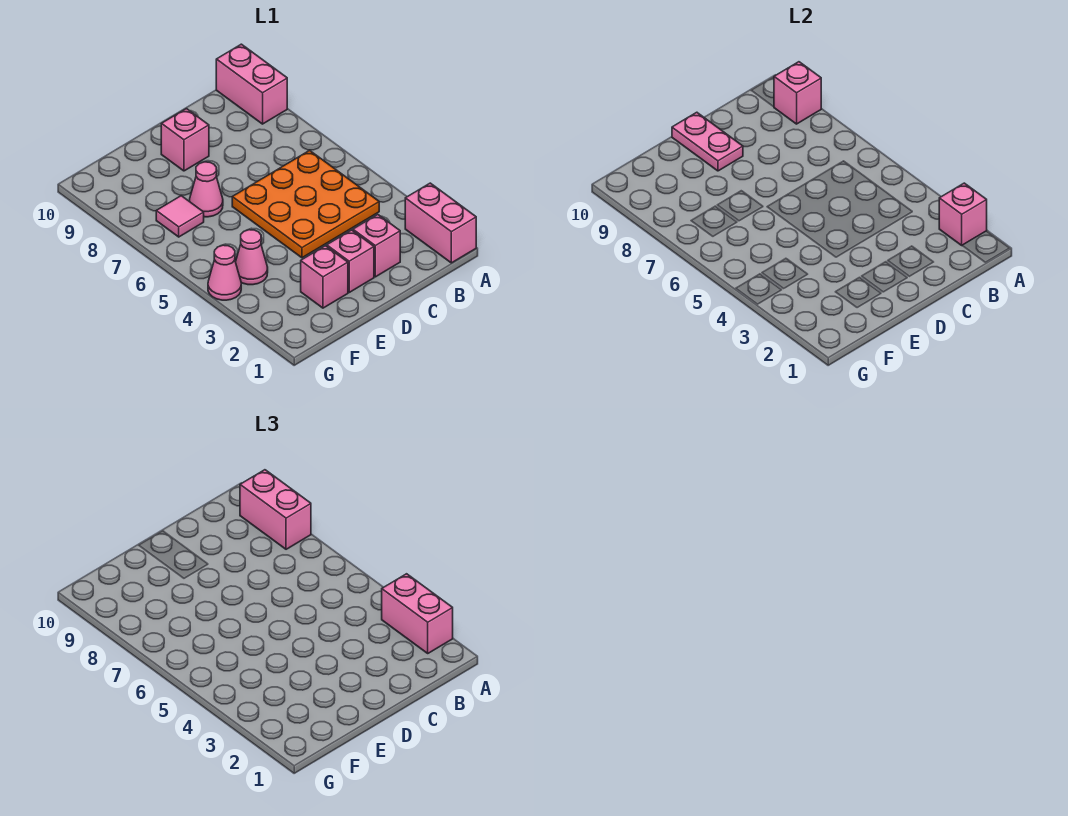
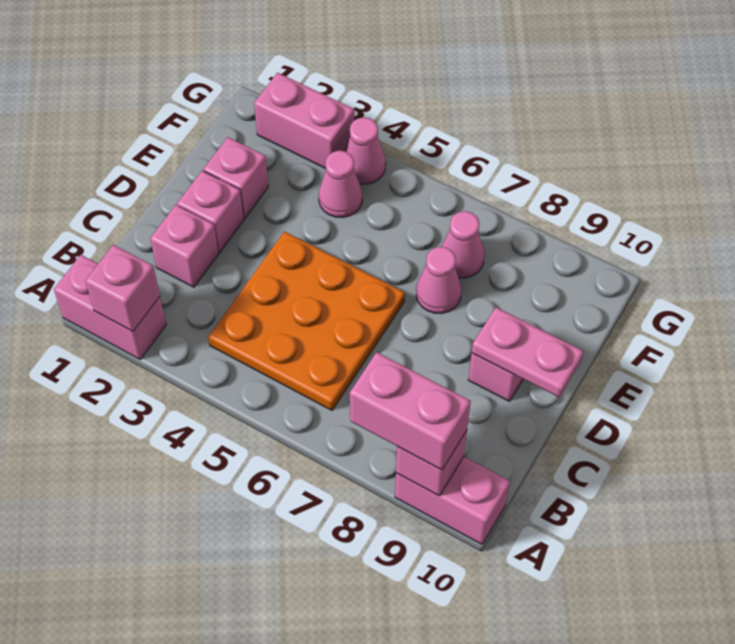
pink 1x2 brick [382,574,453,653] -> pink 1x2 brick moved to [254,73,354,168]
pink 1x1 tile [156,196,204,237] -> pink 1x1 cone [441,211,484,278]

